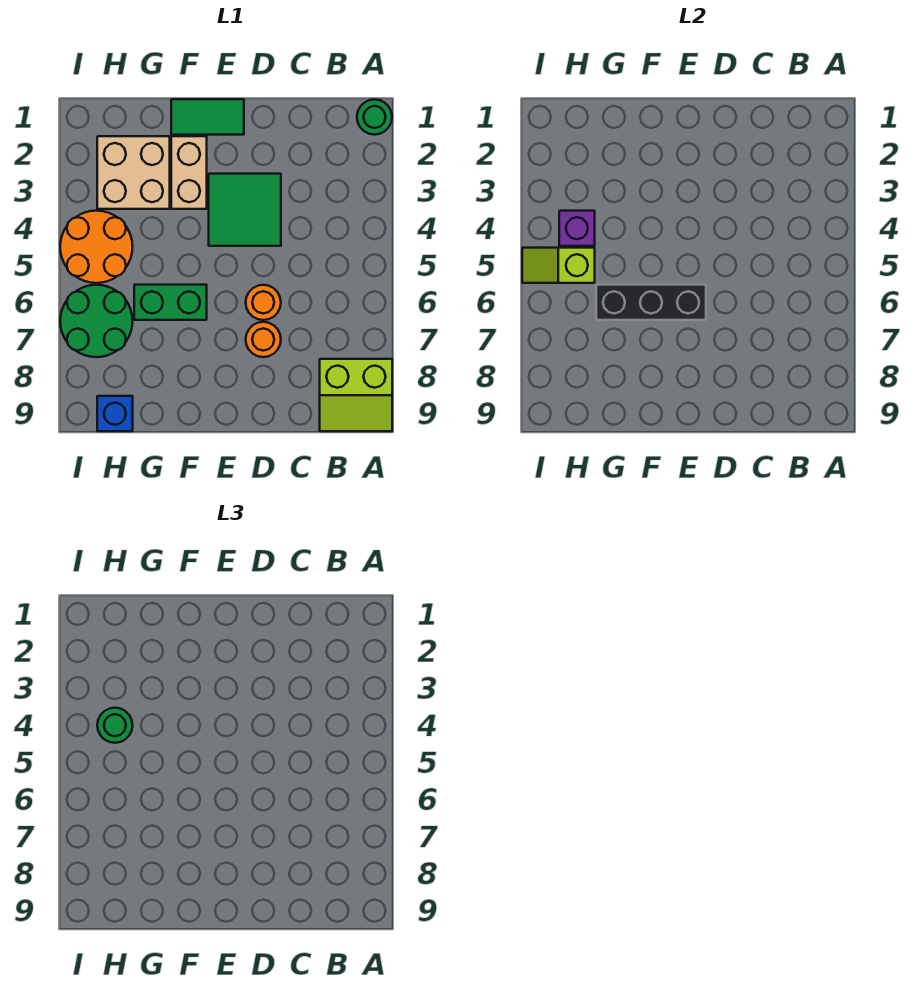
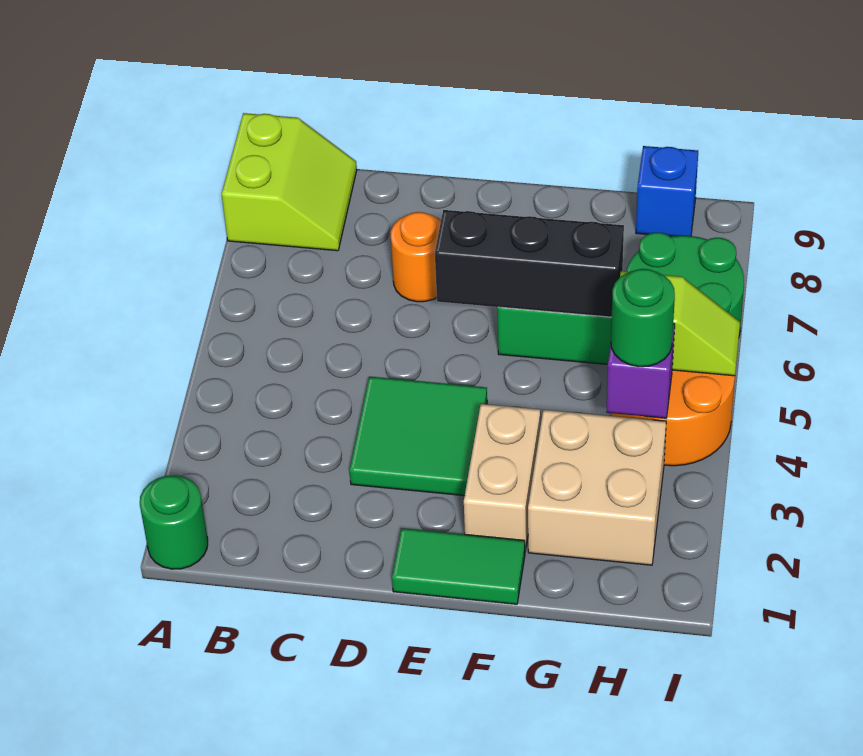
lime 2x2 slope [320,359,392,431] -> lime 2x2 slope turned to [222,113,357,251]
orange 1x1 round brick [246,285,281,320] -> none

